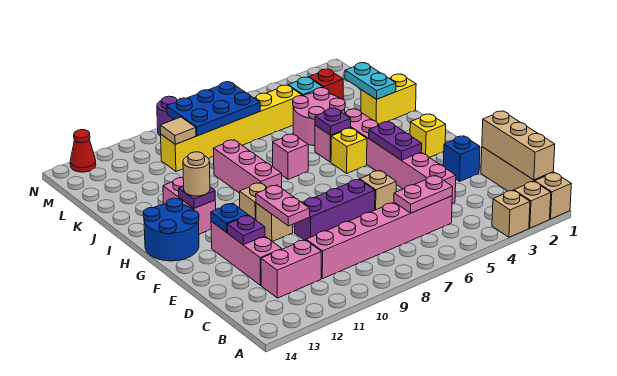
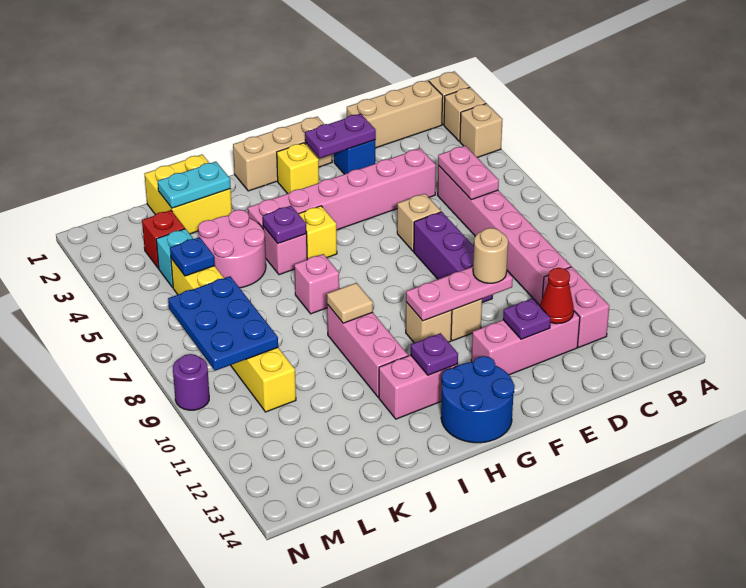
tan 1x3 brick [482,111,555,180] -> tan 1x3 brick moved to [233,117,332,191]
pink 1x2 plate [256,185,310,226] -> pink 1x3 plate [406,267,513,321]
purple 1x2 plate [369,122,422,160] -> purple 1x2 plate moved to [305,114,376,158]
blue 1x1 plate [211,203,248,232] -> blue 1x1 plate moved to [170,237,215,276]
pink 1x3 brick [213,140,282,193] -> pink 1x3 brick turned to [327,304,408,397]
tan 1x1 round brick [183,152,210,196] -> tan 1x1 round brick moved to [473,228,508,283]
yellow 1x2 brick [361,74,416,124] -> yellow 2x2 brick [145,155,232,234]
tan 1x1 tile [160,117,196,144] -> tan 1x1 tile moved to [327,283,373,323]
red 1x1 cone [70,130,96,172] -> red 1x1 cone moved to [540,268,574,324]

